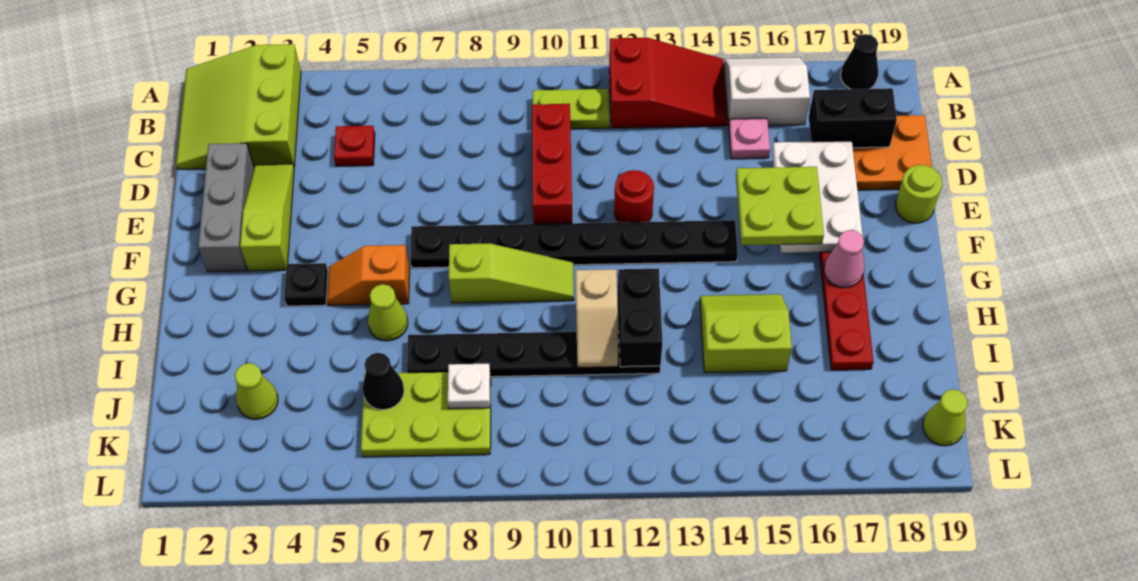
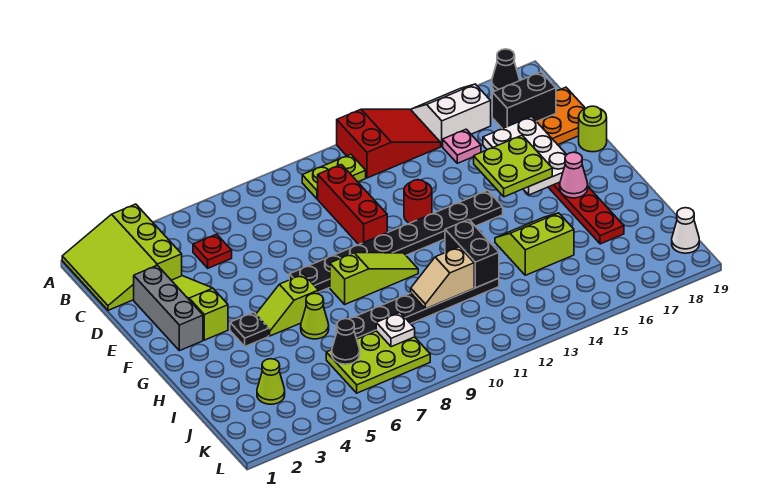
orange 1x2 slope [327,245,410,305] -> lime 1x2 slope [256,274,318,336]
tan 1x2 slope [576,269,618,367] -> tan 1x2 slope turned to [411,247,474,309]
lime 1x1 cone [923,389,968,446] -> white 1x1 cone [672,208,699,253]

